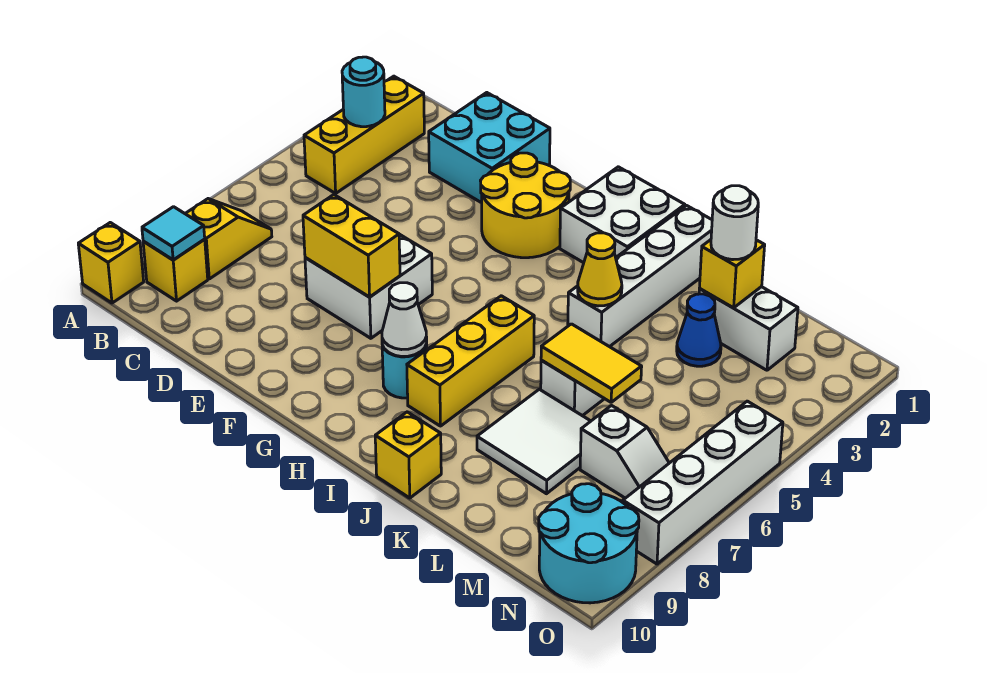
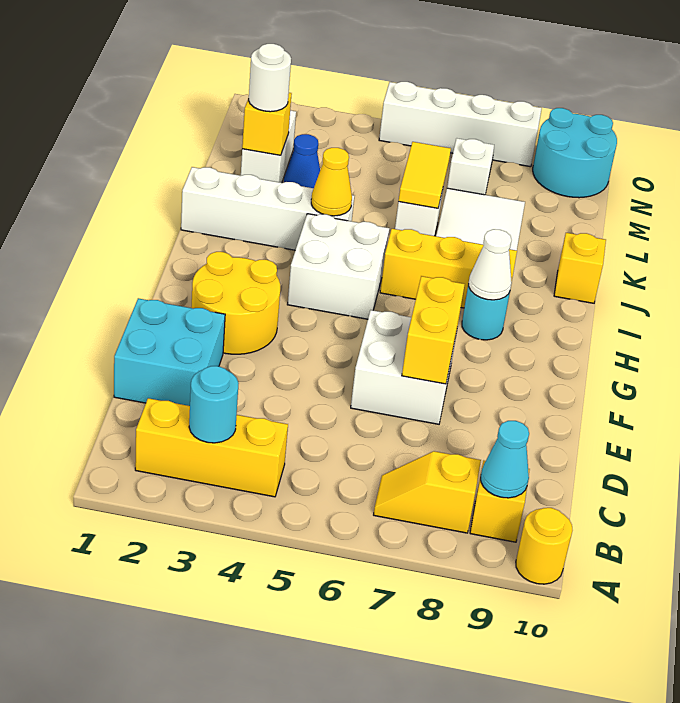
yellow 1x1 brick [78,223,144,303] -> yellow 1x1 round brick [516,508,573,584]
cyan 1x1 tile [142,207,205,260] -> cyan 1x1 cone [481,421,529,498]
white 2x2 brick [560,167,685,263] -> white 2x2 brick moved to [287,214,389,319]

